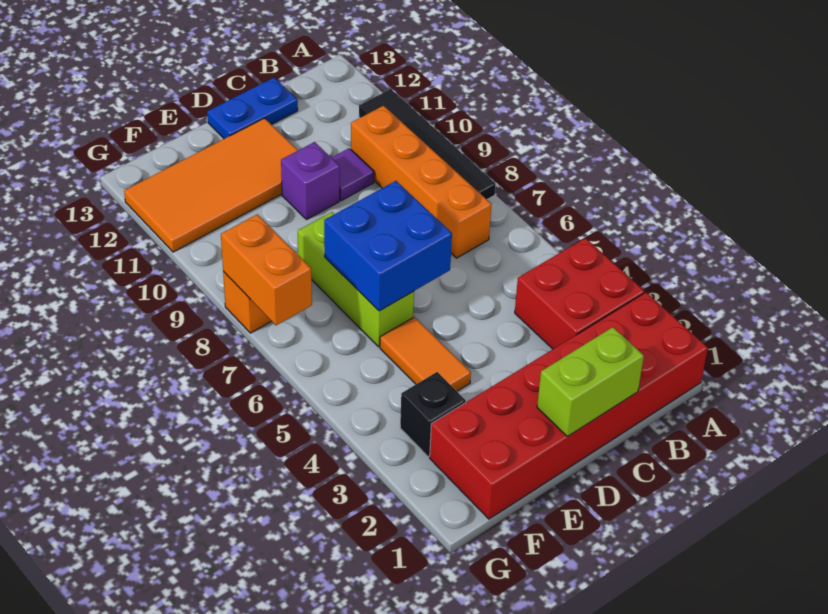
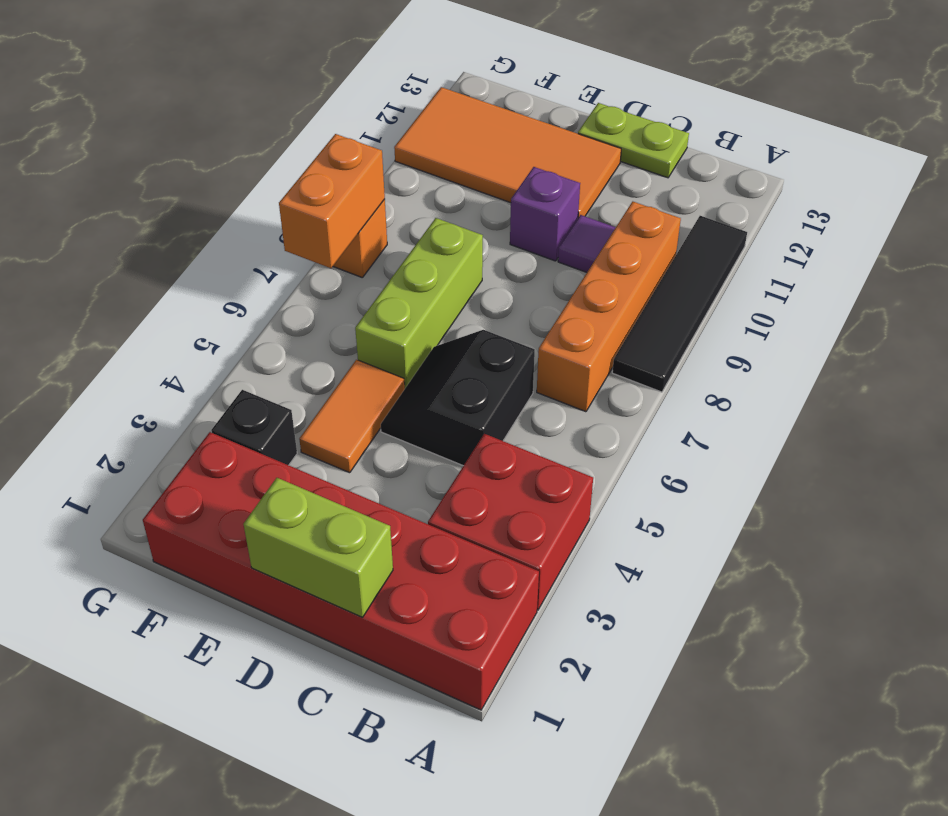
none -> black 2x2 slope [381,330,535,466]
blue 1x2 plate [207,78,298,139] -> lime 1x2 plate [578,103,689,178]
blue 2x2 brick [324,181,452,311] -> none

